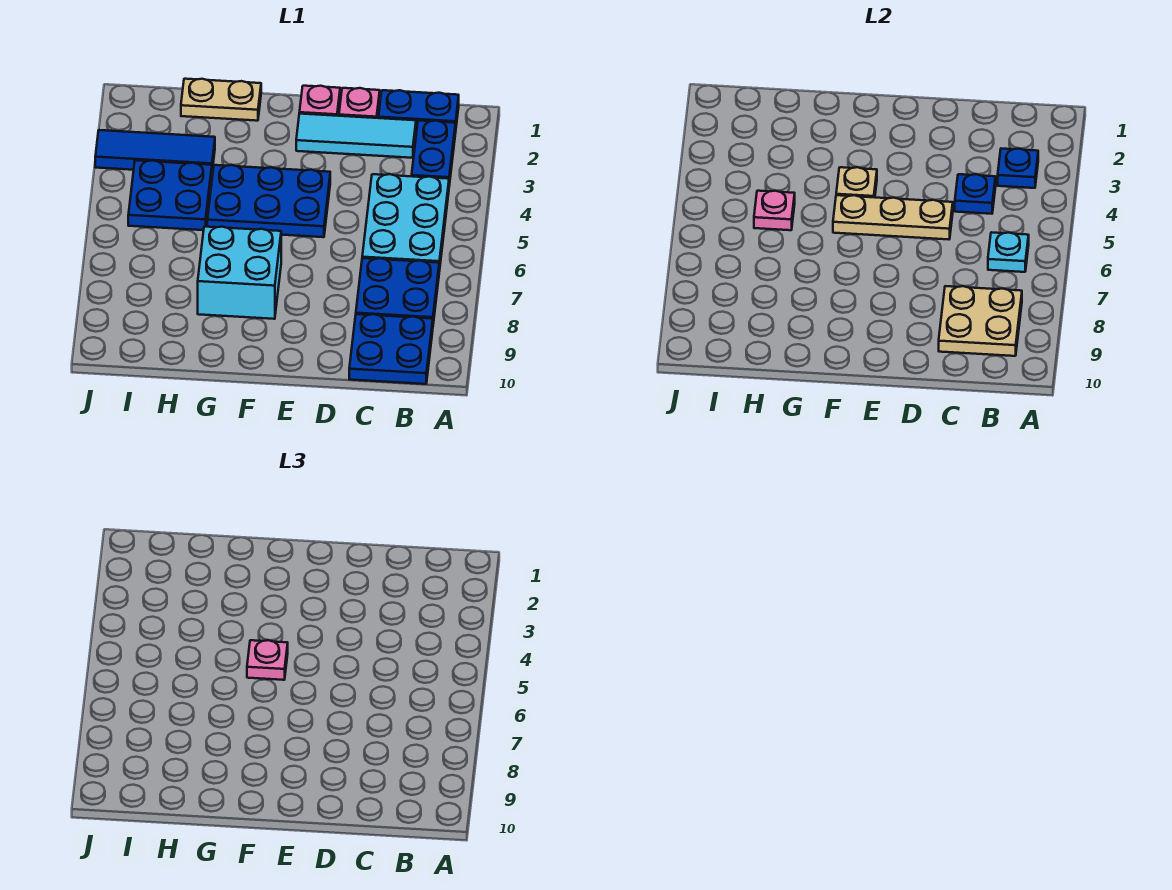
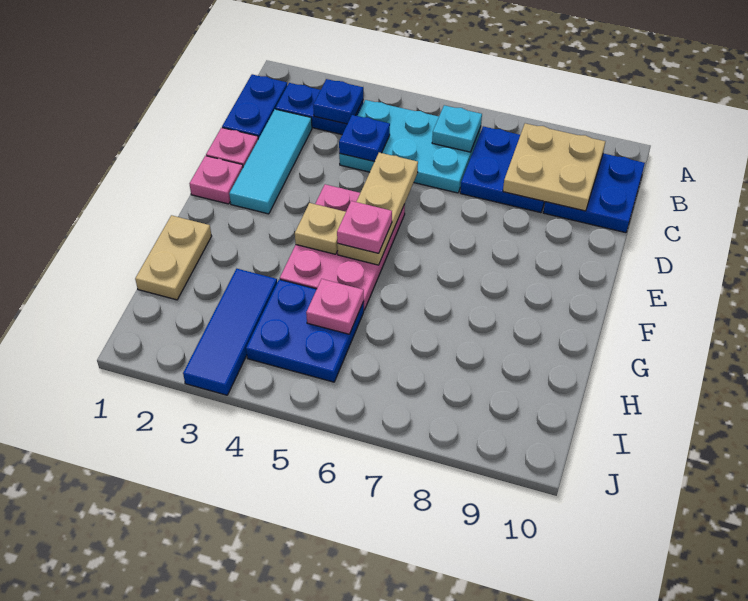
blue 2x3 plate [207,165,330,237] -> pink 2x3 plate [280,184,405,310]
cyan 2x2 brick [198,227,281,319] -> none

